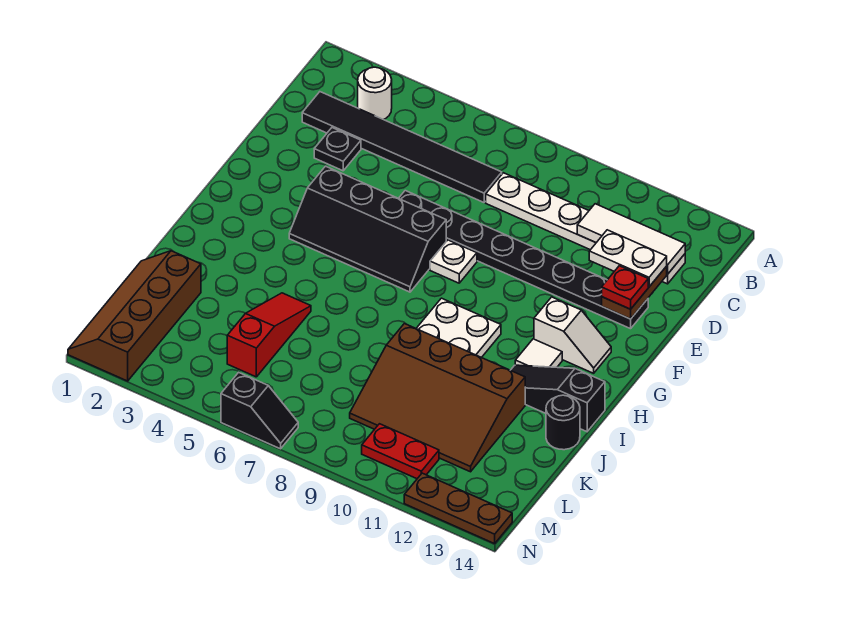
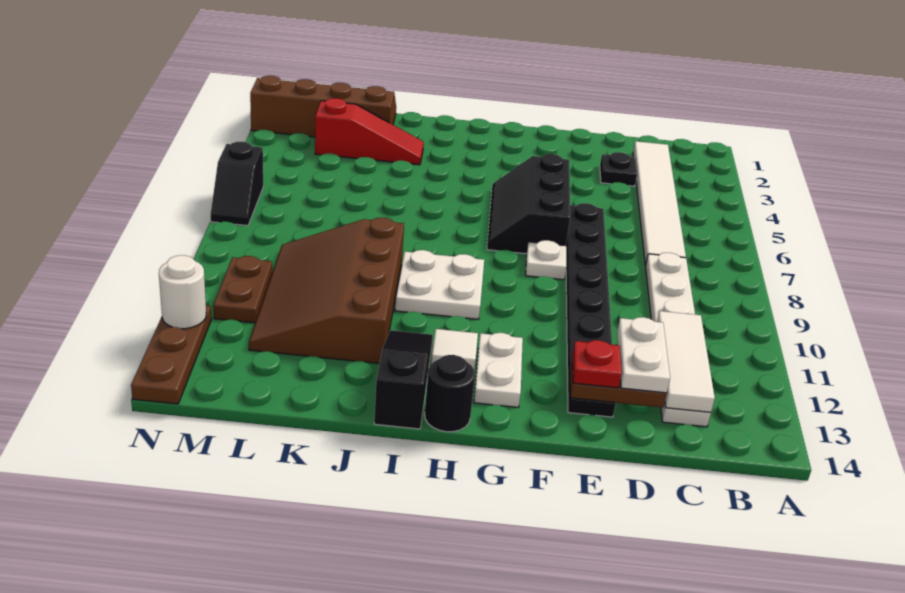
white 1x1 round brick [358,67,392,120] -> white 1x1 round brick moved to [159,255,206,329]
black 1x6 tile [302,92,502,202] -> white 1x6 tile [633,141,686,265]
black 2x4 slope [289,166,446,292] -> black 2x3 slope [487,154,570,254]
white 1x2 slope [534,297,611,373] -> white 1x2 plate [474,333,523,407]
red 1x3 slope [227,293,311,377] -> red 1x3 slope moved to [315,98,424,165]
black 1x1 round brick [546,395,580,450] -> black 1x1 round brick moved to [425,355,475,432]
red 1x2 plate [362,424,439,479] -> brown 1x2 plate [213,256,272,323]

